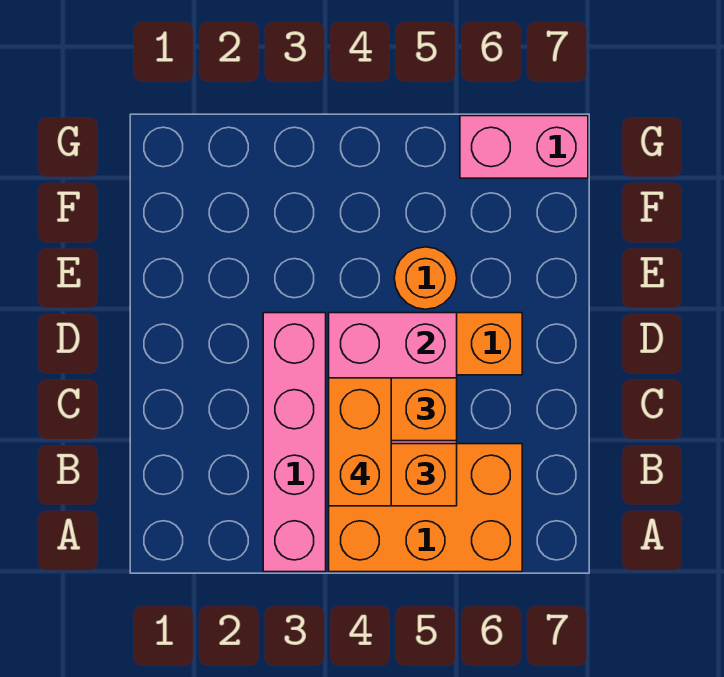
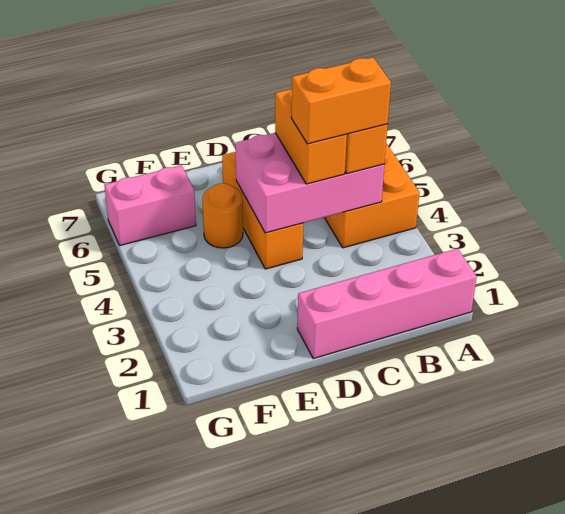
pink 1x4 brick [263,313,326,572] -> pink 1x4 brick moved to [297,249,477,358]
pink 1x2 brick [460,116,588,178] -> pink 1x2 brick turned to [104,165,196,245]

